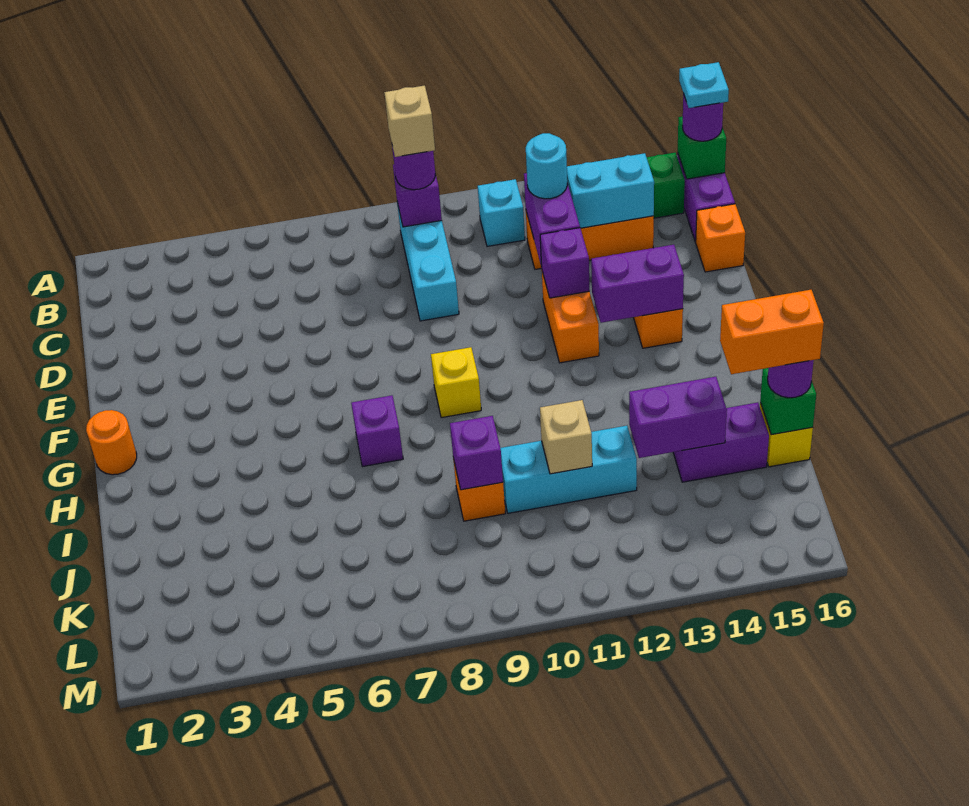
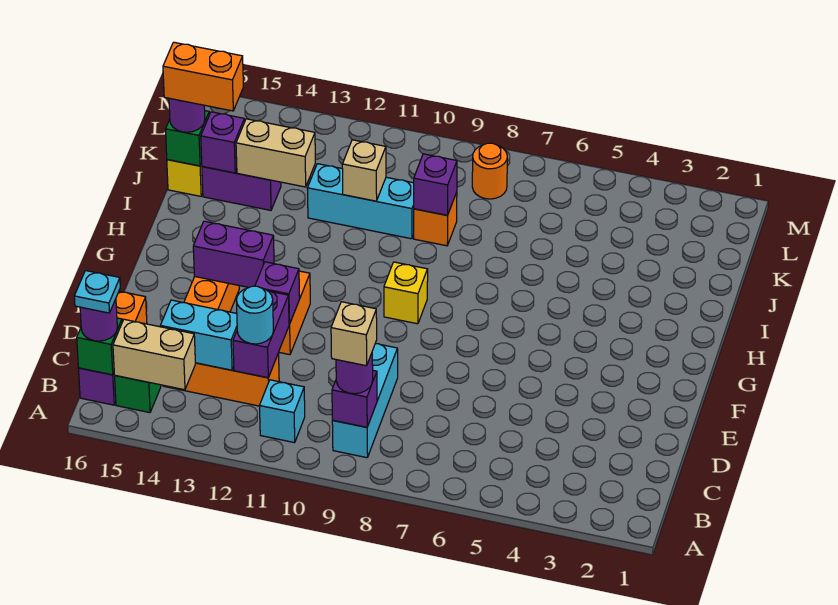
none -> tan 1x2 brick [113,319,196,390]
orange 1x1 round brick [86,410,137,475] -> orange 1x1 round brick moved to [472,143,507,199]
purple 1x1 brick [351,395,403,467] -> purple 1x1 brick moved to [201,112,244,173]
purple 1x2 brick [629,377,727,458] -> tan 1x2 brick [236,119,315,187]

